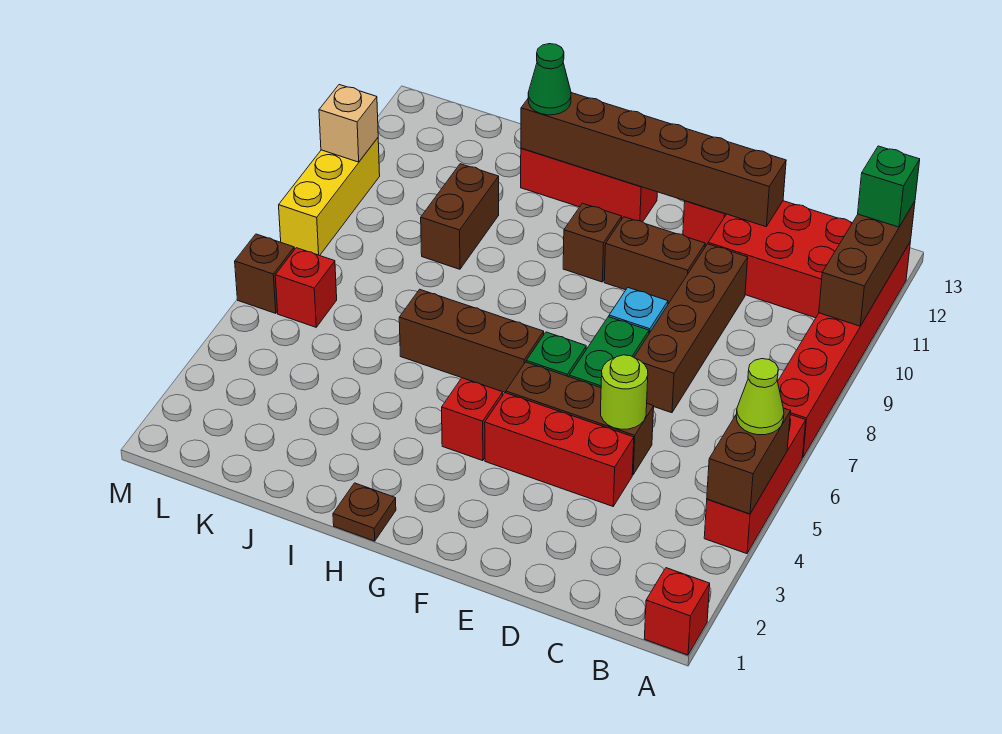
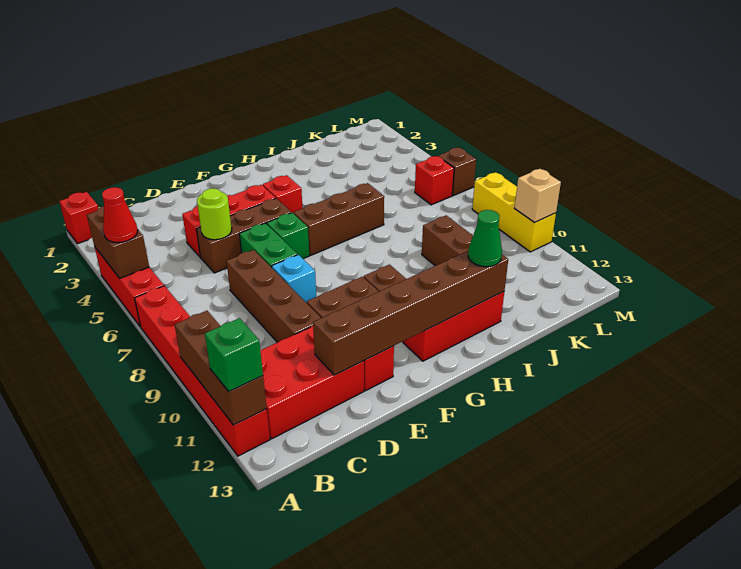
lime 1x1 cone [736,359,784,435] -> red 1x1 cone [102,187,138,243]
brown 1x1 plate [333,483,396,541] -> none

